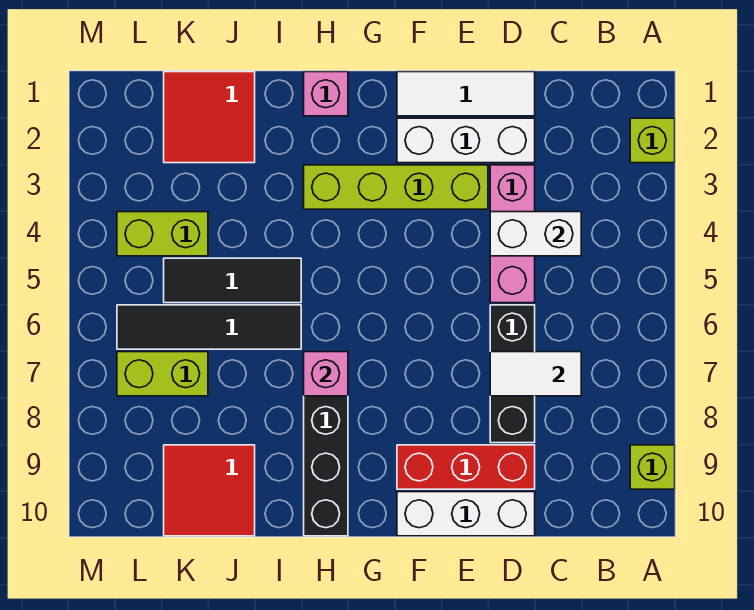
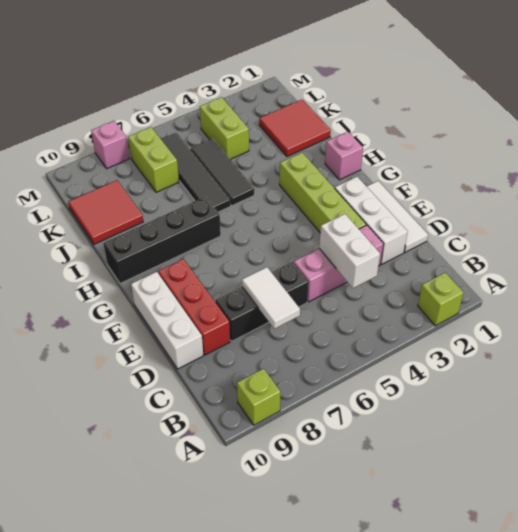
pink 1x1 brick [304,352,348,396] -> pink 1x1 brick moved to [91,121,129,168]

